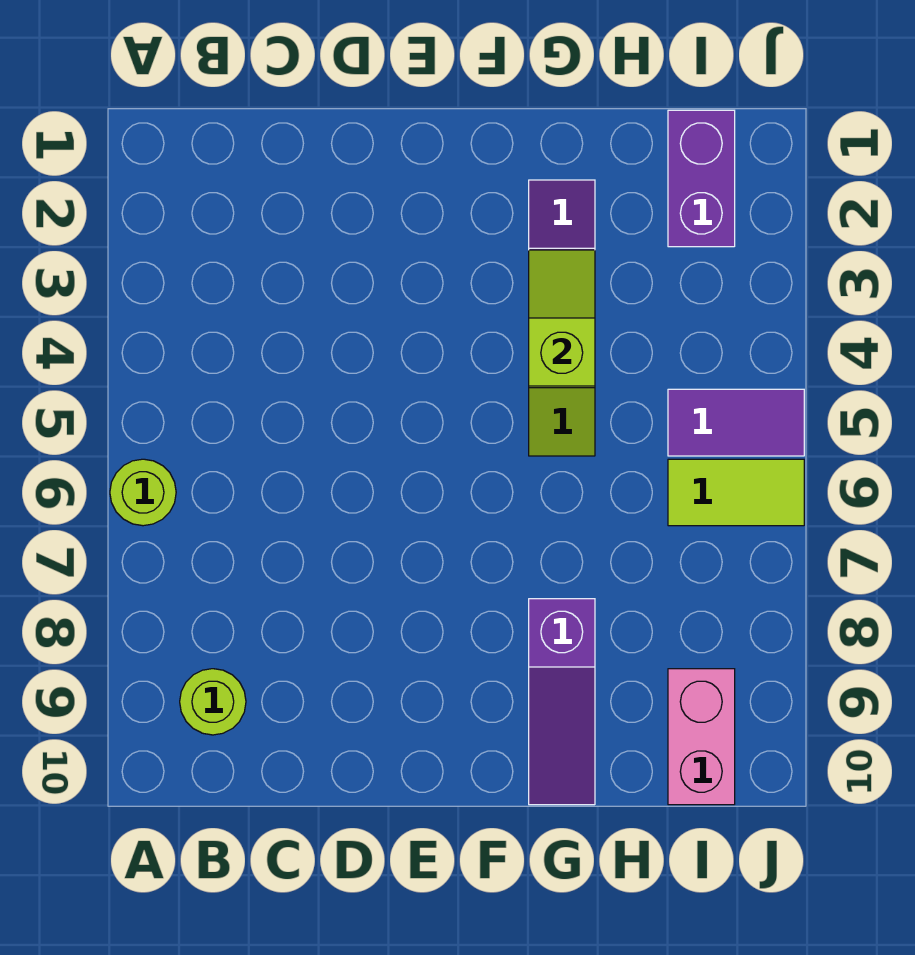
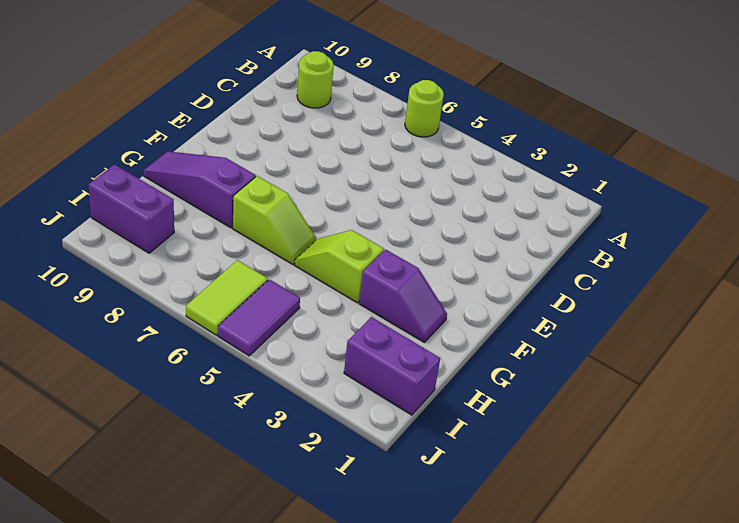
lime 1x2 slope [529,250,595,386] -> lime 1x2 slope moved to [233,176,316,265]
pink 1x2 brick [668,669,735,805] -> purple 1x2 brick [88,164,174,253]

